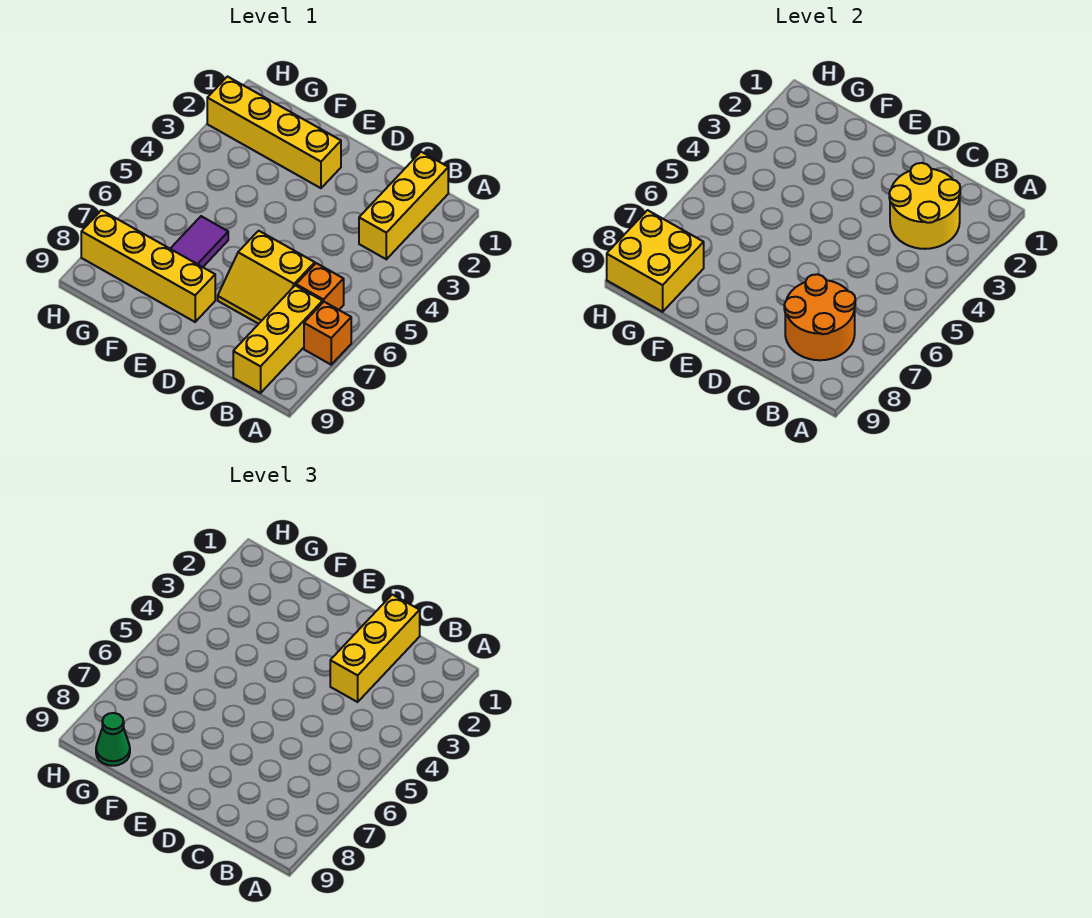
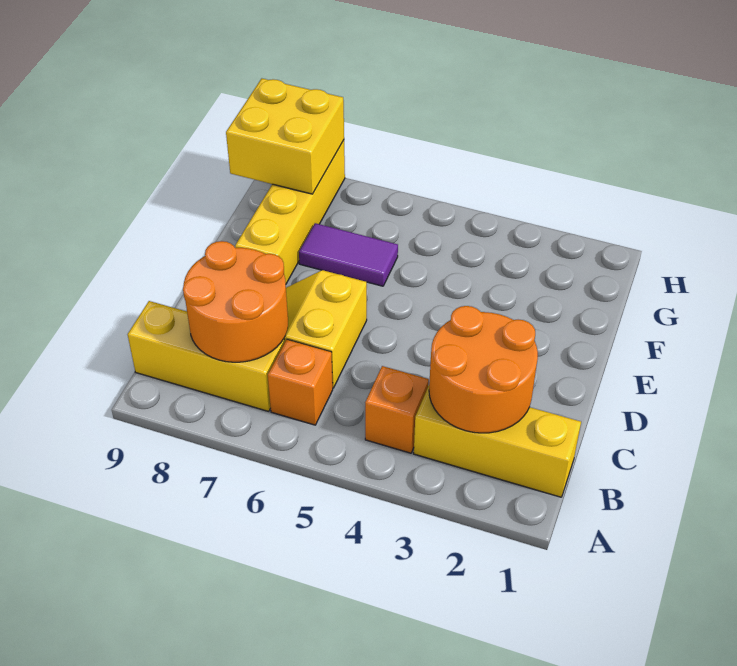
orange 1x1 brick [304,302,351,365] -> orange 1x1 brick moved to [365,366,429,453]
yellow 2x2 round brick [889,163,960,249] -> orange 2x2 round brick [429,306,538,433]
yellow 1x3 brick [330,594,420,702] -> none
yellow 1x4 brick [207,77,341,188] -> none
green 1x1 cone [96,713,130,766] -> none

